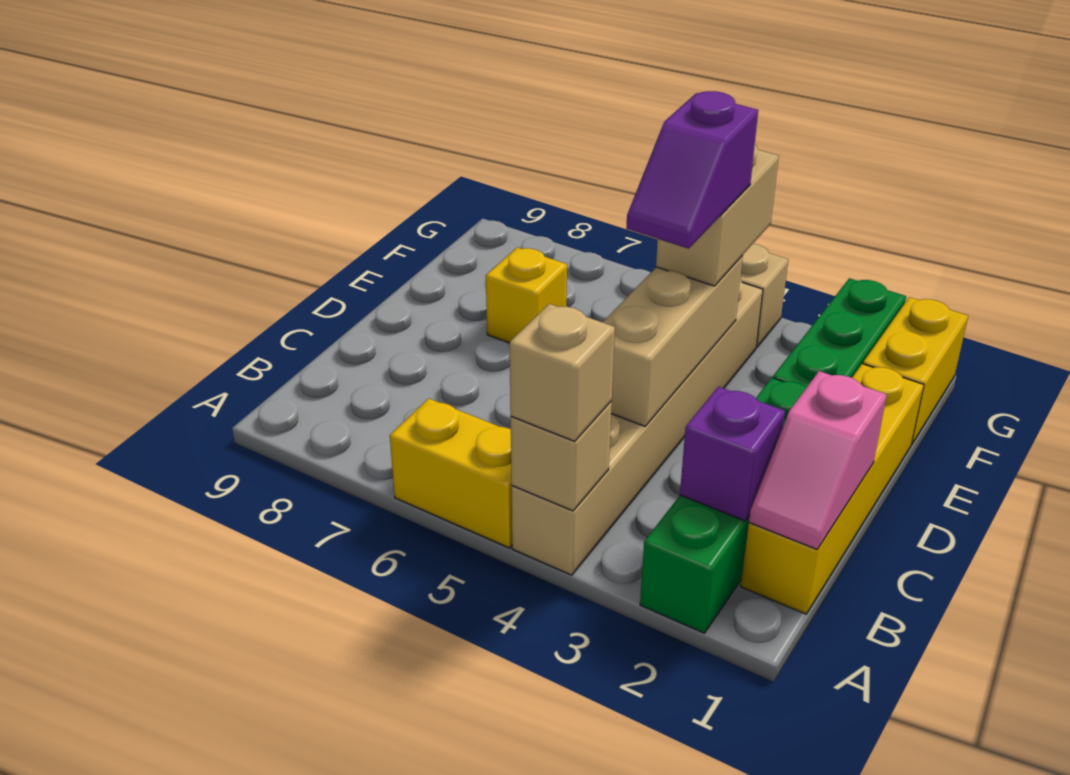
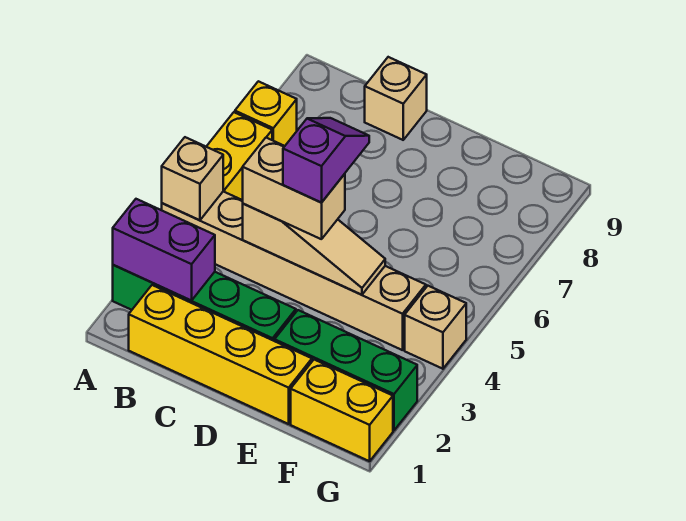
tan 1x1 brick [510,304,615,441] -> tan 1x1 brick moved to [365,57,427,140]
pink 1x2 slope [749,371,887,549] -> none
purple 1x1 brick [680,387,785,521] -> purple 1x2 brick [113,199,215,301]
tan 1x3 brick [603,255,743,426] -> tan 1x3 slope [243,204,385,295]
purple 1x2 slope [626,91,758,249] -> purple 1x2 slope turned to [283,118,369,203]
tan 1x2 brick [656,145,779,286] -> tan 1x2 brick moved to [243,138,345,239]
yellow 1x1 brick [486,247,567,343] -> yellow 1x1 brick moved to [235,81,297,146]

